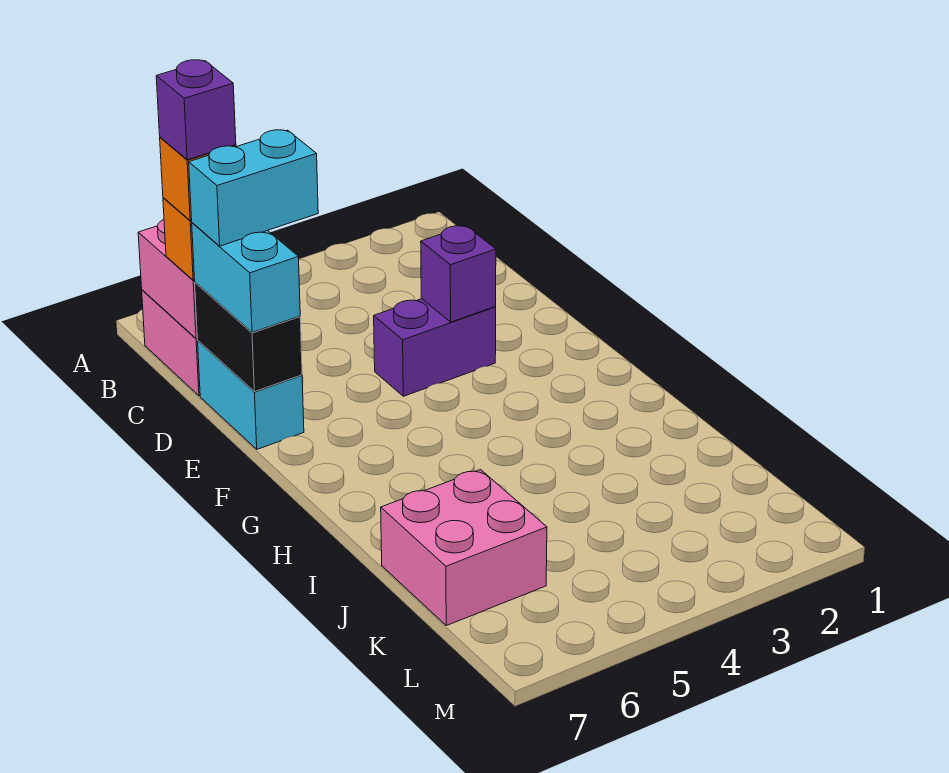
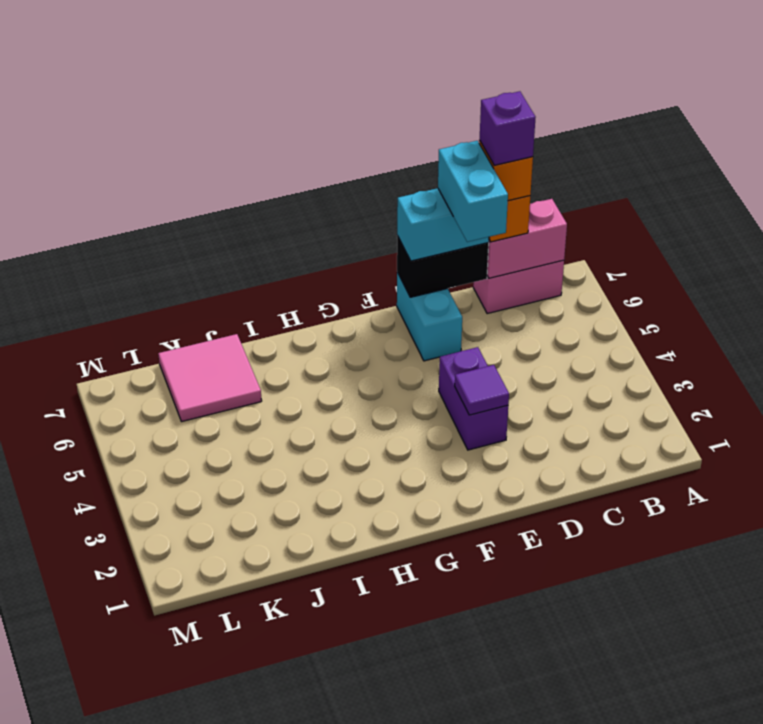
cyan 1x2 brick [198,341,304,449] -> cyan 1x2 brick turned to [397,272,462,361]
purple 1x1 brick [421,226,496,322] -> purple 1x1 tile [455,365,509,415]
pink 2x2 brick [381,470,547,626] -> pink 2x2 tile [158,334,262,422]

